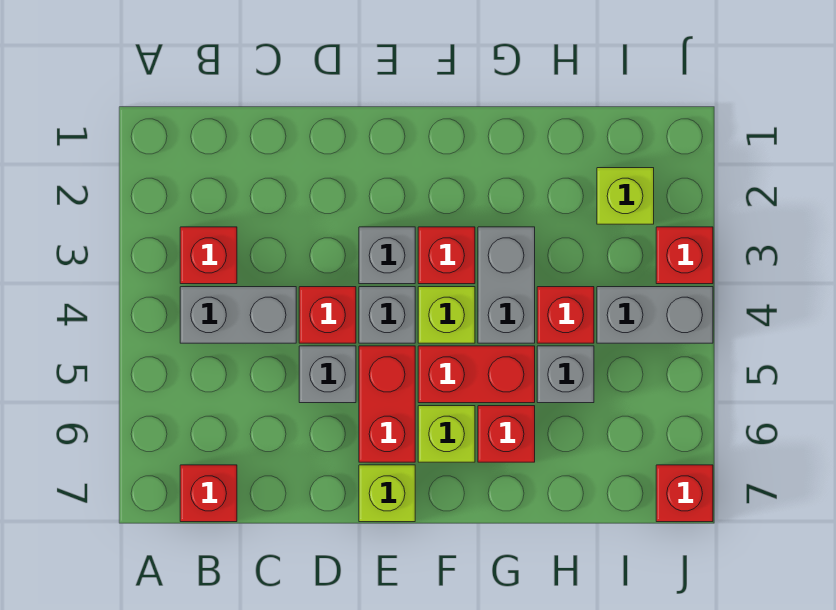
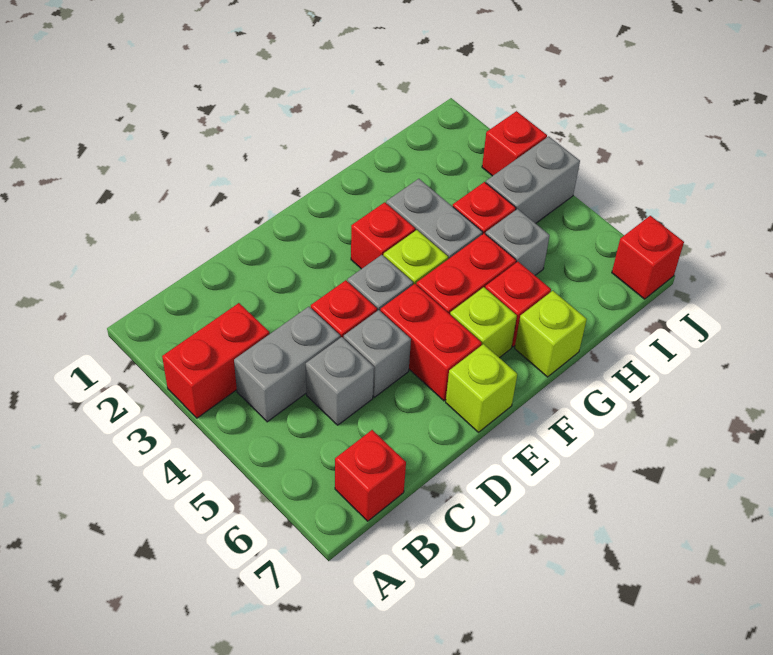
red 1x1 brick [180,227,237,284] -> red 1x2 brick [162,303,269,418]
grey 1x1 brick [359,227,415,284] -> grey 1x1 brick moved to [306,337,374,425]
lime 1x1 brick [597,168,654,224] -> lime 1x1 brick moved to [515,291,587,377]

